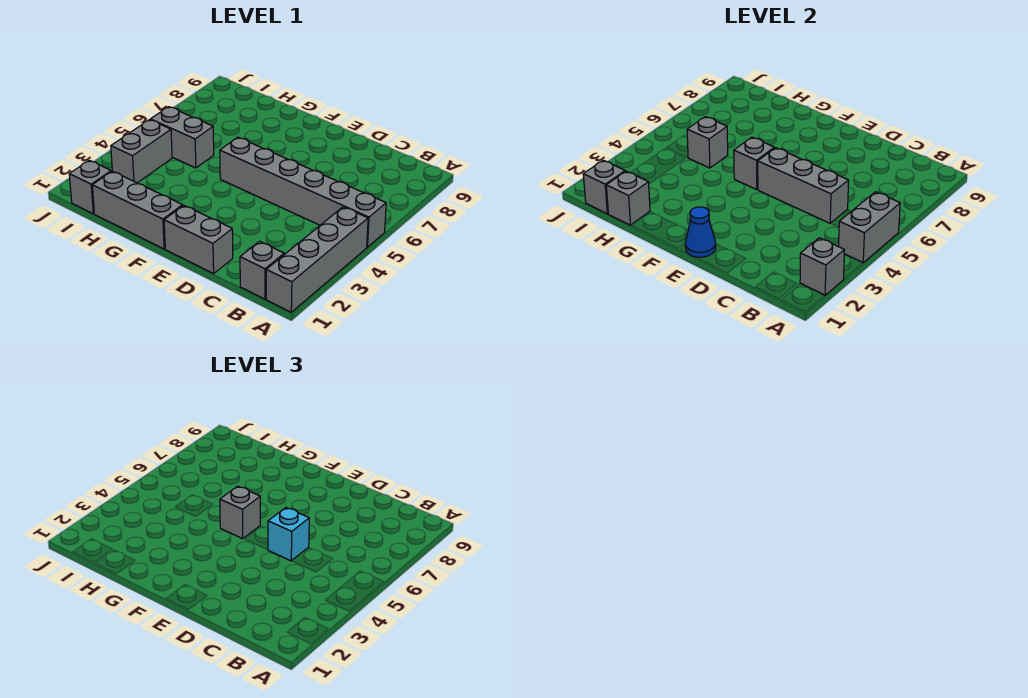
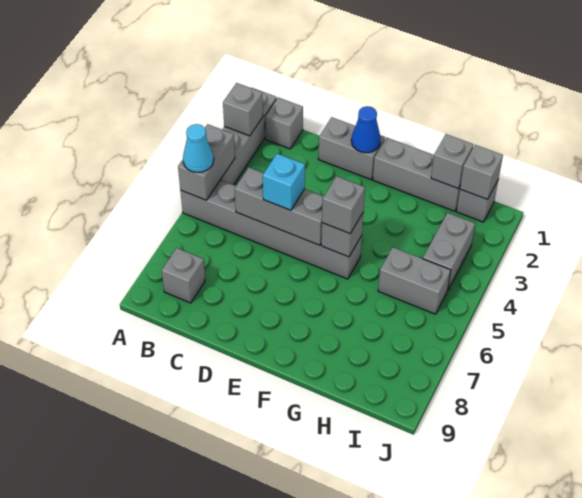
none -> cyan 1x1 cone [183,124,214,172]
grey 1x1 brick [687,117,728,168] -> grey 1x1 brick moved to [162,248,205,303]

